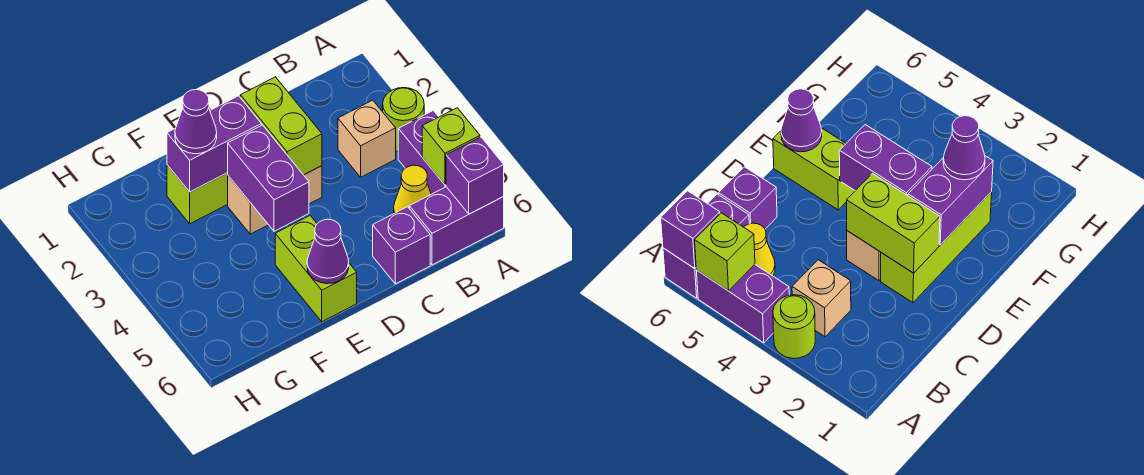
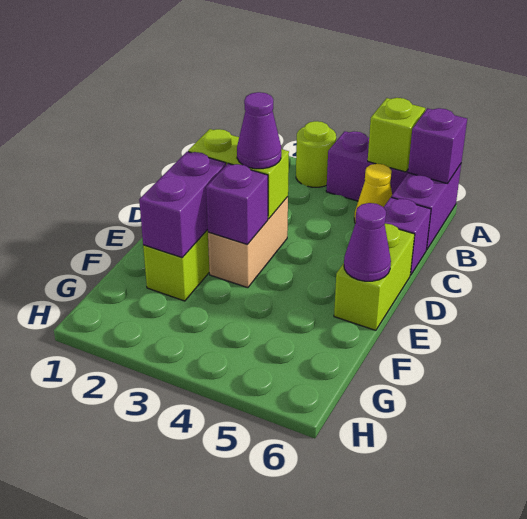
tan 1x1 brick [338,100,396,177] -> none
purple 1x2 brick [228,125,309,231] -> purple 1x1 brick [206,163,268,244]
lime 1x2 brick [275,216,357,322] -> lime 1x2 brick turned to [334,224,415,330]
purple 1x1 cone [175,90,217,154] -> purple 1x1 cone moved to [237,92,281,169]

